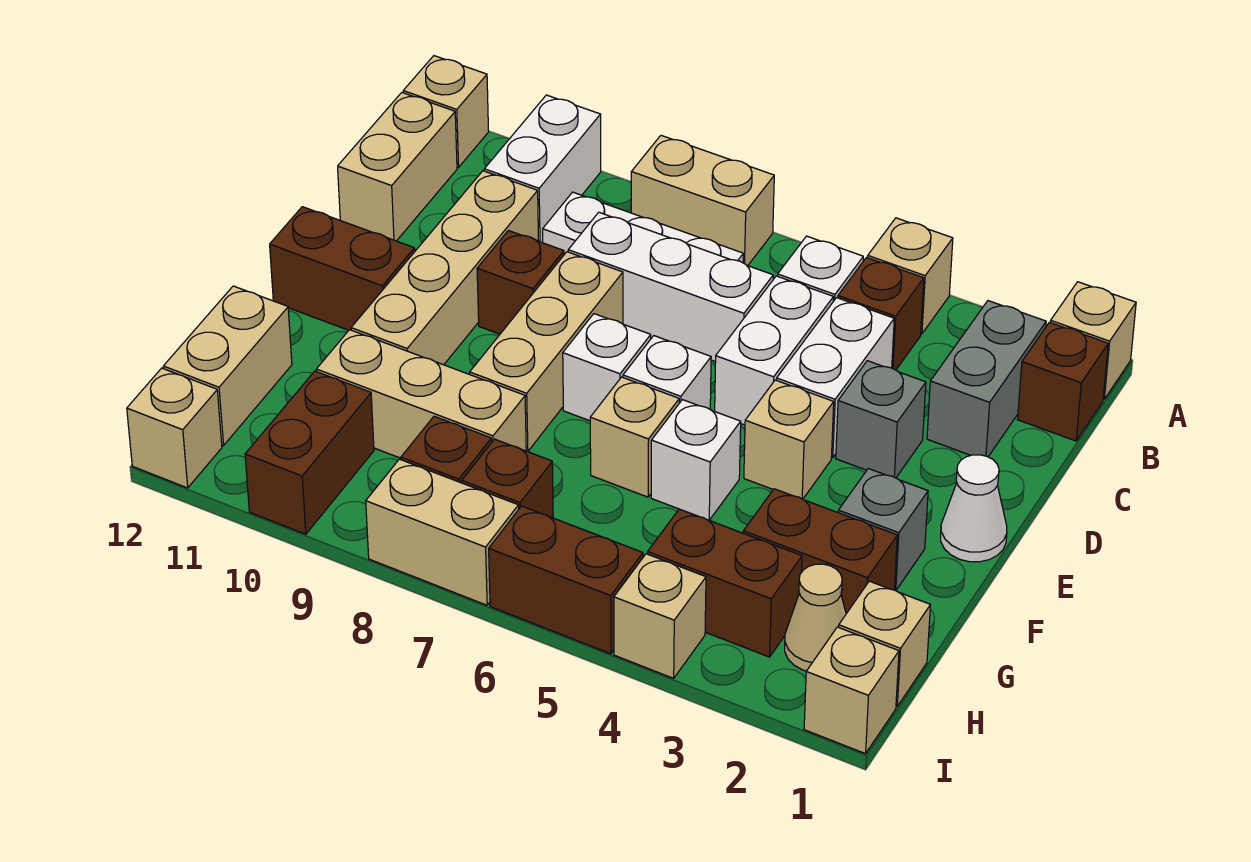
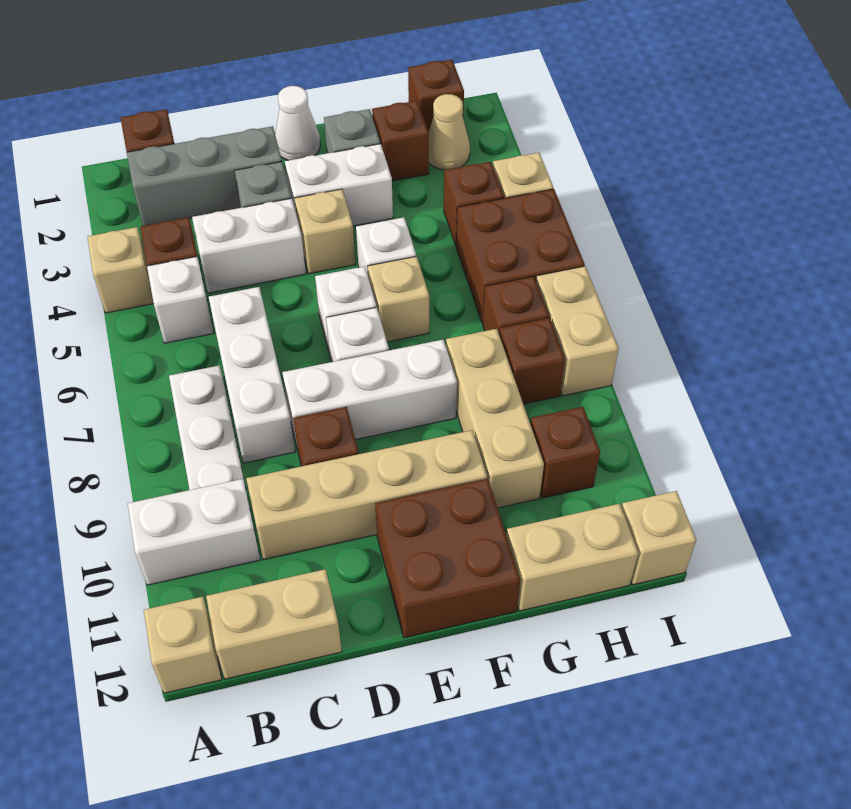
tan 1x1 brick [1050,282,1136,399] -> none
tan 1x2 brick [631,135,774,266] -> none
grey 1x2 brick [927,301,1046,457] -> grey 1x3 brick [127,126,282,226]
white 1x2 brick [715,276,833,425] -> white 1x2 brick moved to [285,144,393,226]
tan 1x3 brick [470,252,623,452] -> white 1x3 brick [282,340,457,449]
brown 1x2 brick [270,207,415,330] -> brown 2x2 brick [375,479,520,638]
brown 1x2 brick [743,489,897,614] -> brown 1x1 brick [372,101,429,181]
tan 1x1 brick [839,581,930,706] -> brown 1x1 brick [408,60,464,132]
brown 1x2 brick [648,509,802,657] -> brown 1x1 brick [444,162,504,245]
brown 1x2 brick [245,371,374,534] -> brown 1x1 brick [530,407,600,498]
tan 1x1 brick [804,627,899,754] -> none
brown 1x2 brick [489,506,643,654] -> brown 2x2 brick [456,189,585,323]

